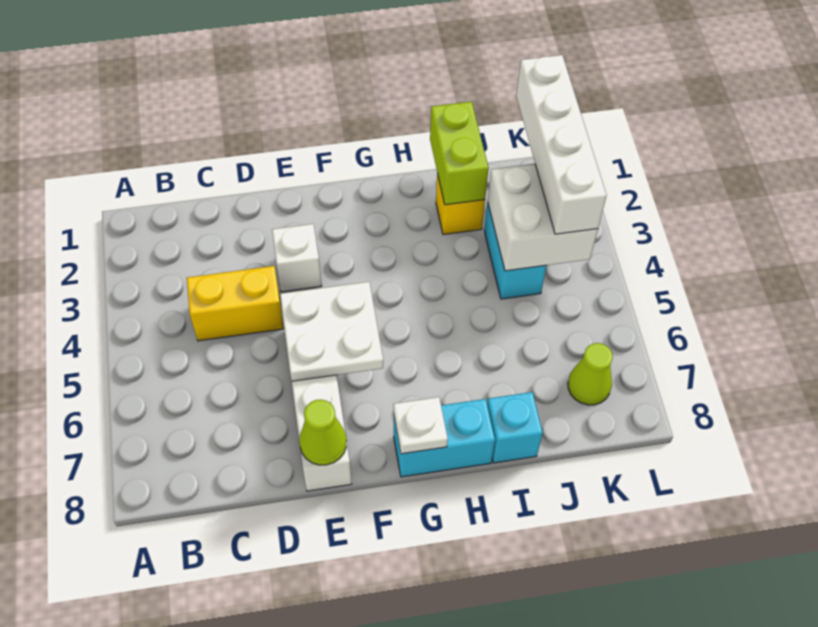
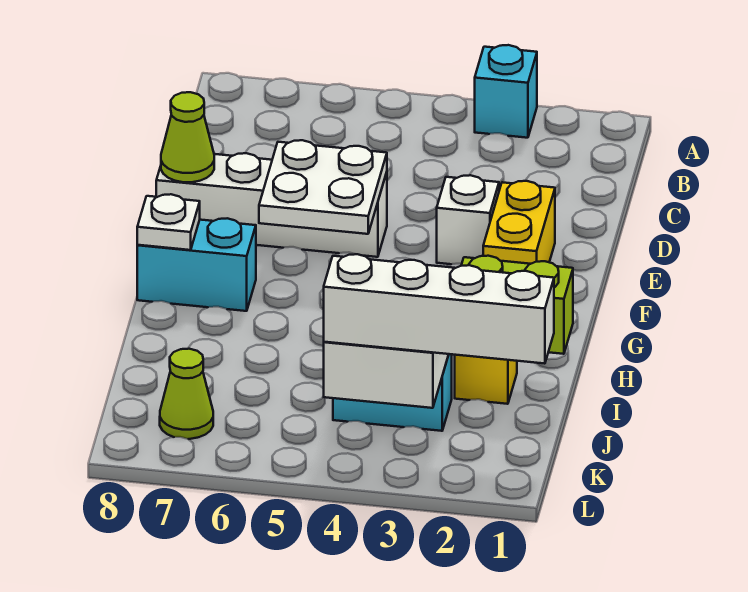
yellow 1x2 brick [187,266,284,341] -> yellow 1x2 brick moved to [483,181,555,264]
cyan 1x2 brick [394,399,495,477] -> cyan 1x2 brick turned to [137,218,256,311]
cyan 1x1 brick [487,392,543,463] -> cyan 1x1 brick moved to [475,45,537,138]

